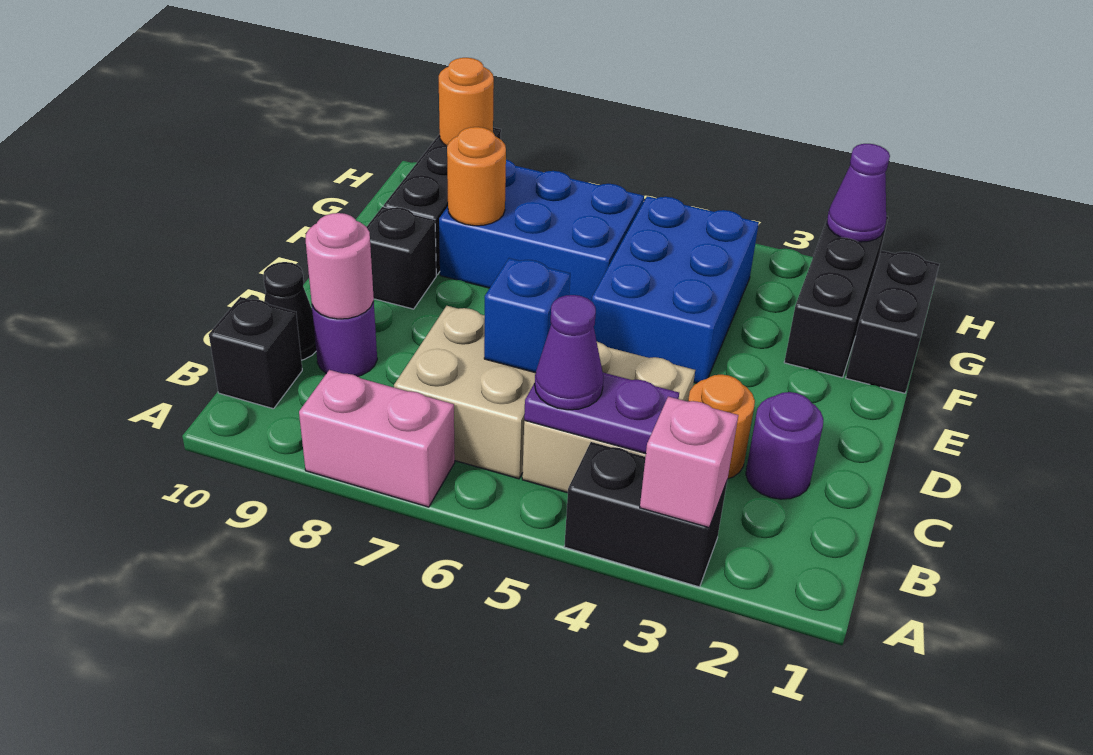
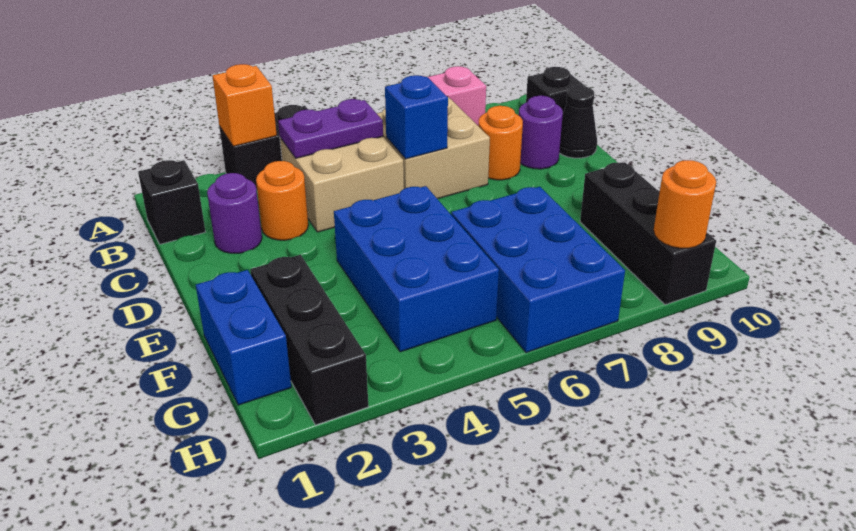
pink 1x1 brick [640,397,738,527] -> orange 1x1 brick [212,64,277,146]
purple 1x1 cone [535,295,604,410] -> none
pink 1x1 round brick [306,213,374,319] -> none
black 1x1 brick [367,207,436,309] -> black 1x1 brick moved to [138,160,205,244]
black 1x2 brick [846,250,939,393] -> blue 1x2 brick [196,270,291,405]
blue 2x3 brick [439,160,644,301] -> blue 2x3 brick turned to [451,187,625,353]
orange 1x1 round brick [447,127,506,226] -> orange 1x1 round brick moved to [478,106,523,180]
purple 1x1 cone [827,144,890,242] -> none

